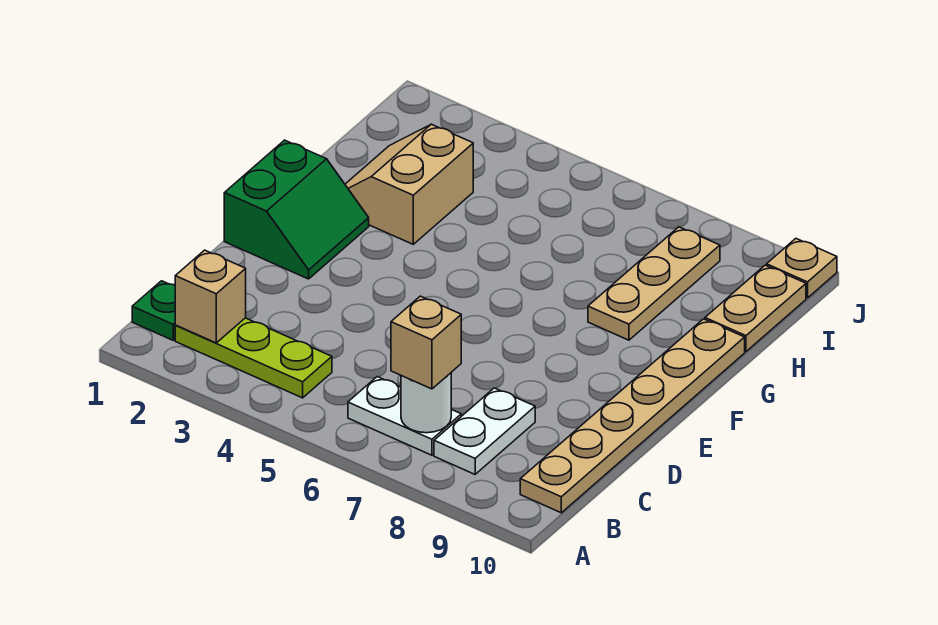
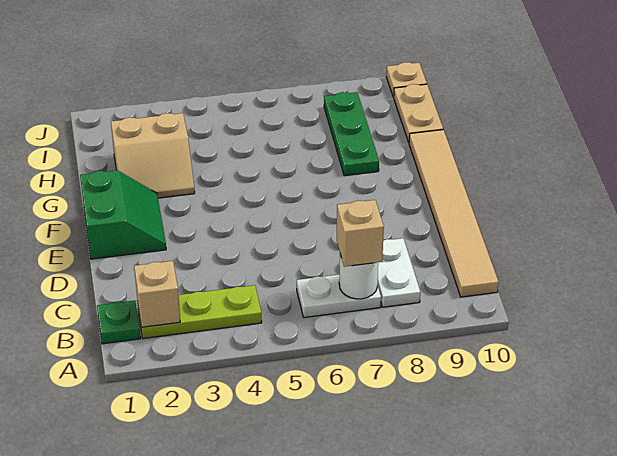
tan 1x6 plate [520,319,745,513] -> tan 1x6 tile [409,130,499,297]
tan 2x2 slope [345,124,473,244] -> tan 2x2 slope turned to [111,113,195,198]
tan 1x3 plate [588,227,720,340] -> green 1x3 plate [324,92,379,176]

